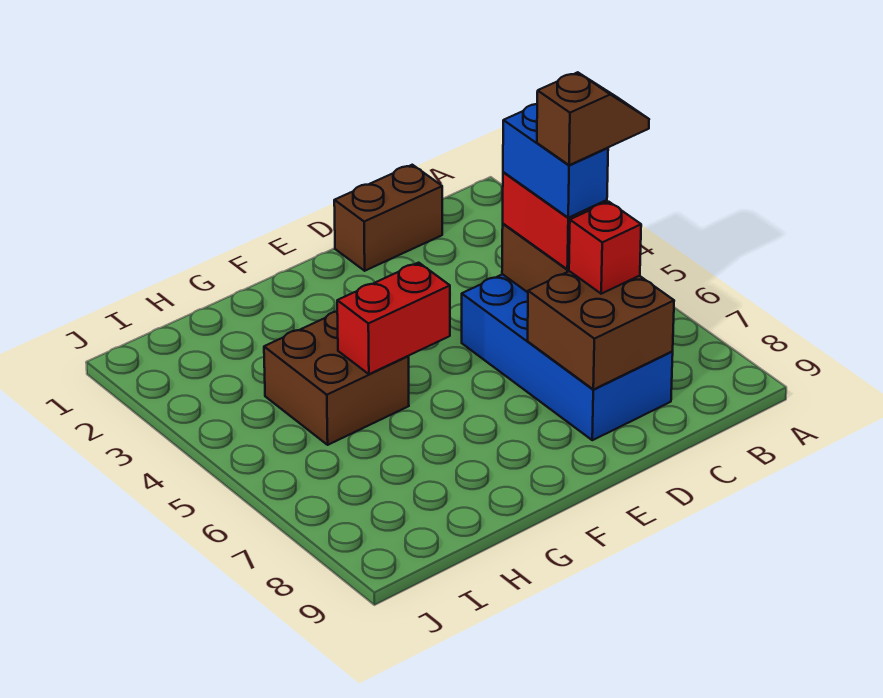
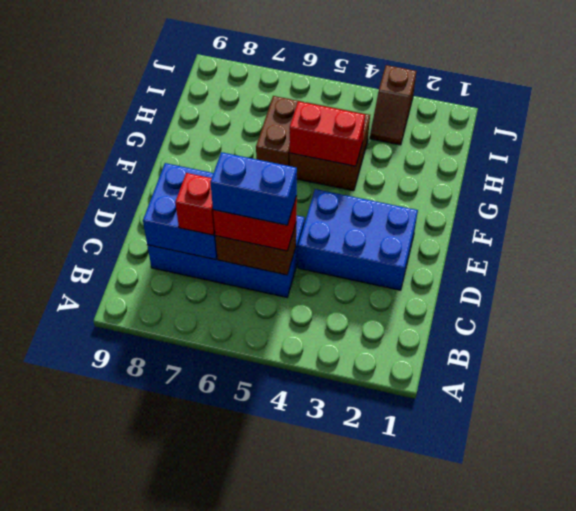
brown 1x2 slope [537,72,649,165] -> brown 1x2 slope moved to [370,65,416,145]
brown 1x2 brick [334,165,442,271] -> brown 1x2 brick moved to [256,96,304,166]
brown 2x2 brick [528,271,674,389] -> blue 2x2 brick [143,163,217,260]
none -> blue 2x3 brick [298,189,418,290]
red 1x2 brick [337,263,450,374] -> red 1x2 brick turned to [290,102,365,166]

